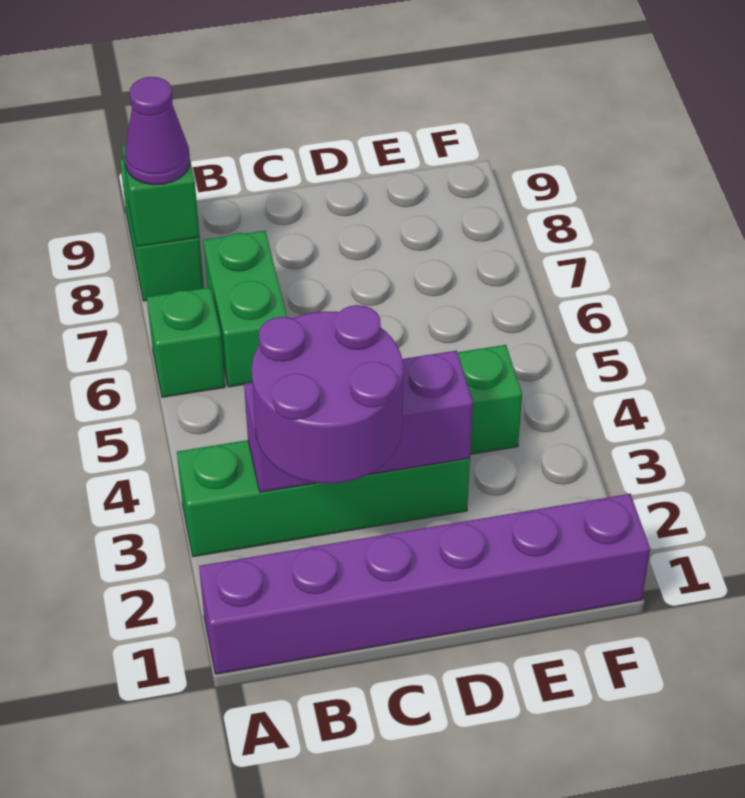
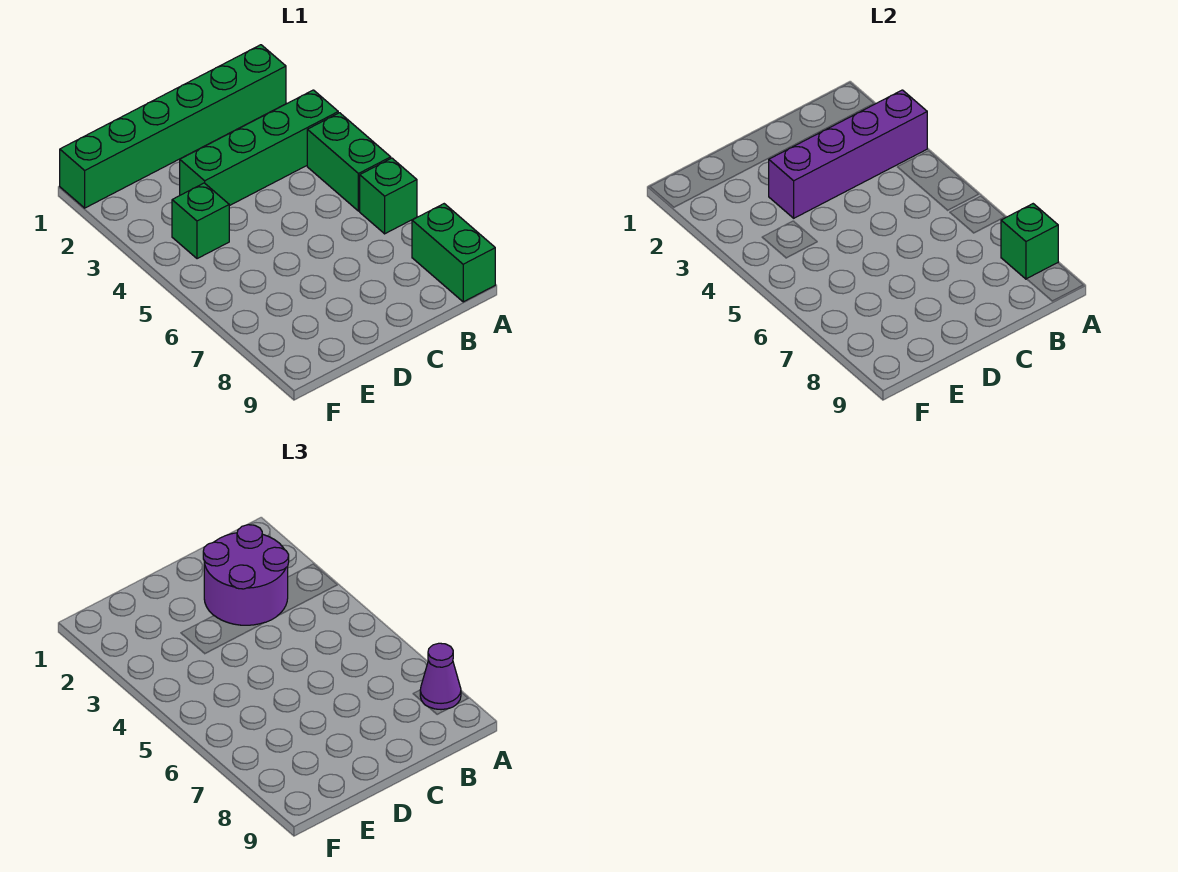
purple 1x6 brick [199,494,650,674] -> green 1x6 brick [60,45,286,208]
purple 1x3 brick [244,350,473,492] -> purple 1x4 brick [769,90,927,218]
green 1x2 brick [203,231,287,387] -> green 1x2 brick moved to [307,113,391,211]

